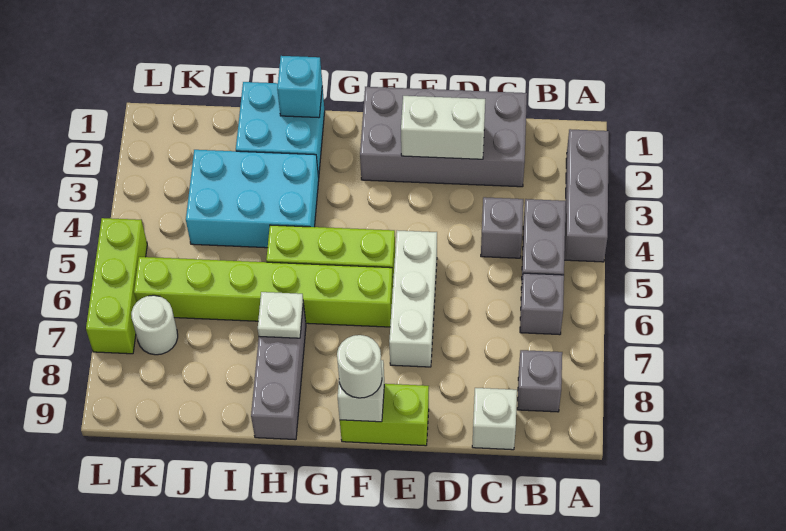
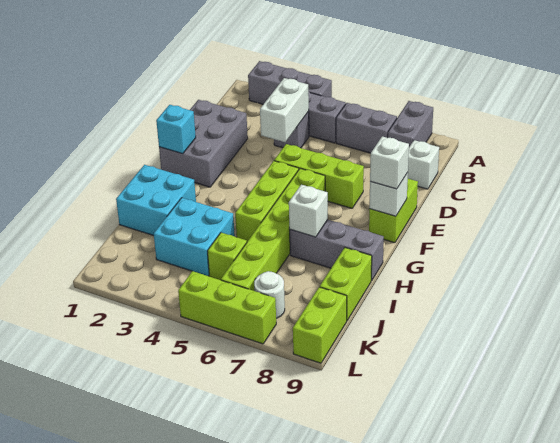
grey 1x1 brick [520,273,564,335] -> grey 1x2 brick [336,103,397,153]
grey 1x1 brick [517,350,562,412] -> grey 1x2 brick [388,101,433,147]
grey 2x4 brick [360,87,527,187] -> grey 2x3 brick [159,100,248,187]
white 1x2 brick [401,96,485,159] -> white 1x2 brick moved to [260,78,309,142]
white 1x3 brick [389,230,437,367] -> lime 1x3 brick [274,144,364,208]
white 1x1 round brick [337,335,382,398] -> white 1x1 brick [370,136,409,189]
cyan 1x1 brick [277,56,322,118] -> cyan 1x1 brick moved to [156,105,196,154]
cyan 2x3 brick [186,150,319,248] -> cyan 2x2 brick [154,198,235,276]
white 1x1 plate [258,292,303,338] -> white 1x1 brick [289,185,328,237]
none -> lime 1x2 brick [320,248,372,321]
none -> lime 1x1 brick [208,233,247,280]
none -> lime 1x2 brick [293,287,347,363]

